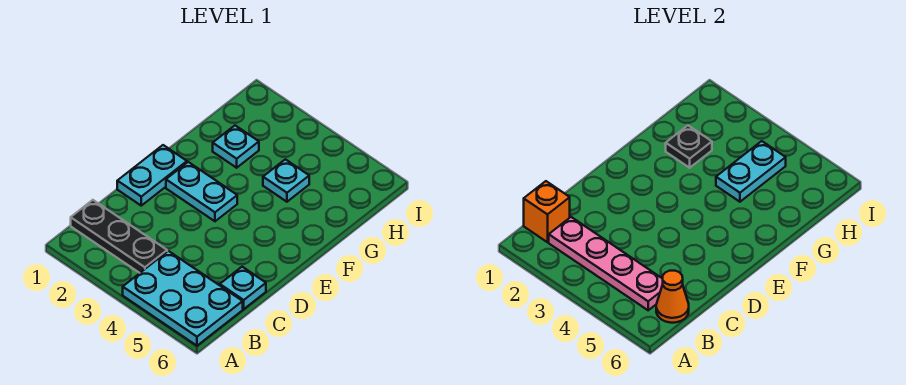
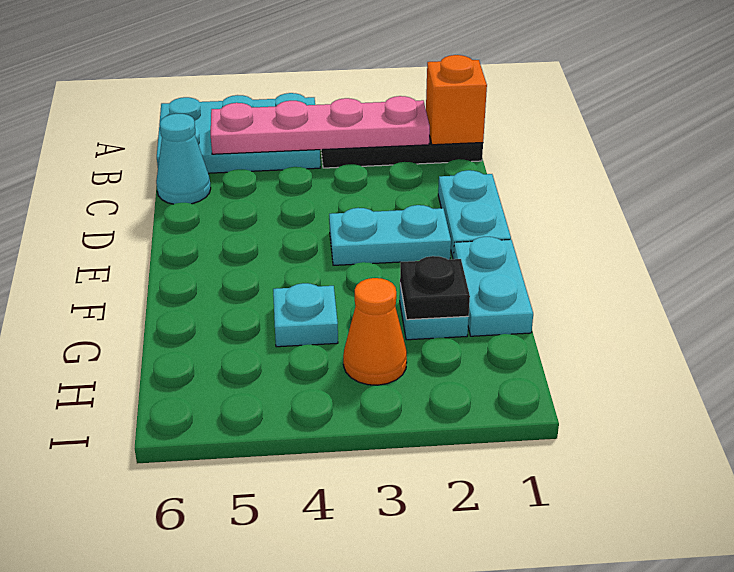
orange 1x1 cone [656,271,689,323] -> orange 1x1 cone moved to [343,278,407,385]
cyan 1x1 plate [220,267,266,309] -> cyan 1x1 cone [156,114,211,204]
cyan 1x2 plate [716,141,786,202] -> cyan 1x2 plate moved to [454,237,533,336]

